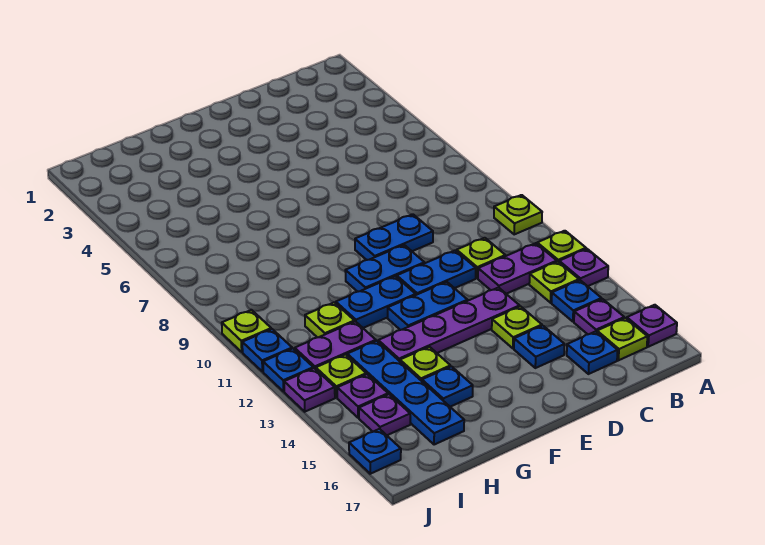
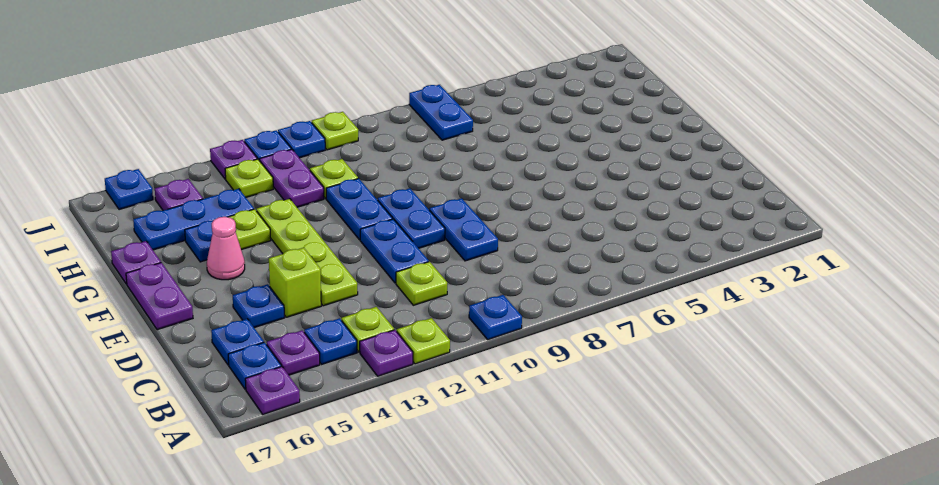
lime 1x1 plate [494,195,542,234] -> blue 1x1 plate [469,295,522,340]
purple 1x2 plate [478,243,557,294] -> purple 1x2 plate moved to [126,263,193,330]
lime 1x1 plate [597,318,647,360] -> blue 1x1 plate [228,342,281,389]
purple 1x4 plate [378,288,520,361] -> lime 1x4 plate [256,199,358,306]
lime 1x1 plate [492,306,542,348] -> lime 1x1 brick [269,248,321,317]
blue 1x2 plate [388,282,468,330] -> blue 1x2 plate moved to [409,85,473,140]
none -> pink 1x1 cone [207,217,245,280]
blue 1x4 plate [347,341,464,445] -> blue 1x3 plate [133,189,254,250]
purple 1x1 plate [337,374,388,418] -> purple 1x1 plate moved to [111,241,161,284]

